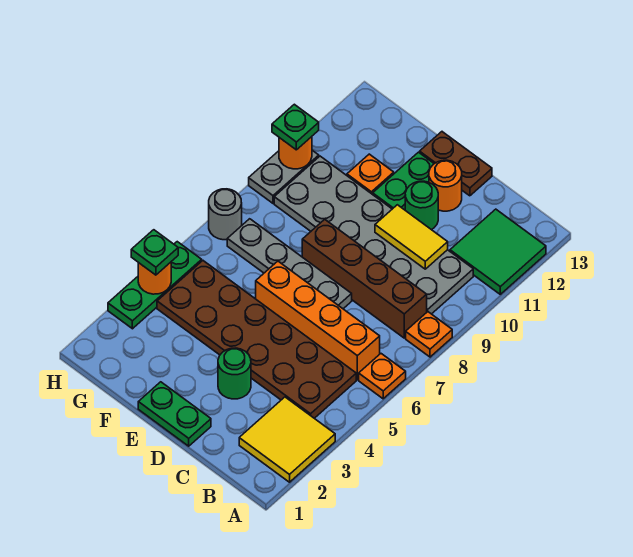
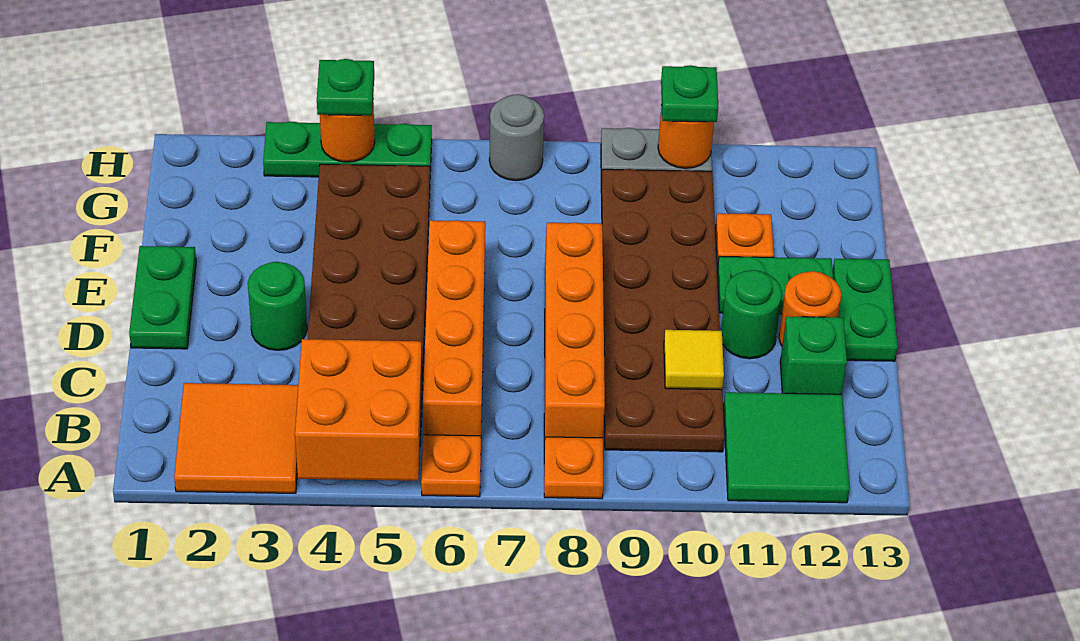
yellow 2x2 tile [239,397,335,482] -> orange 2x2 tile [174,383,298,493]
none -> orange 2x2 brick [295,339,422,481]
brown 1x4 brick [302,219,427,338] -> orange 1x4 brick [544,223,605,448]
grey 2x6 plate [274,156,473,314] -> brown 2x6 plate [601,169,724,452]
yellow 1x2 tile [375,205,448,269] -> yellow 1x1 tile [664,330,724,390]
none -> green 1x1 brick [780,316,847,394]
grey 1x4 plate [227,219,352,309] -> none
brown 1x2 plate [420,132,492,196] -> green 1x2 plate [833,259,898,361]

